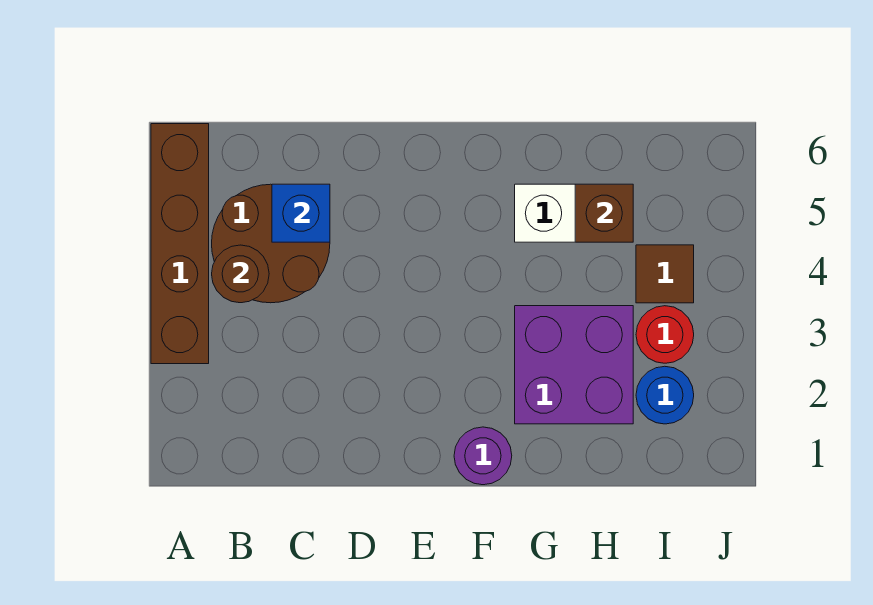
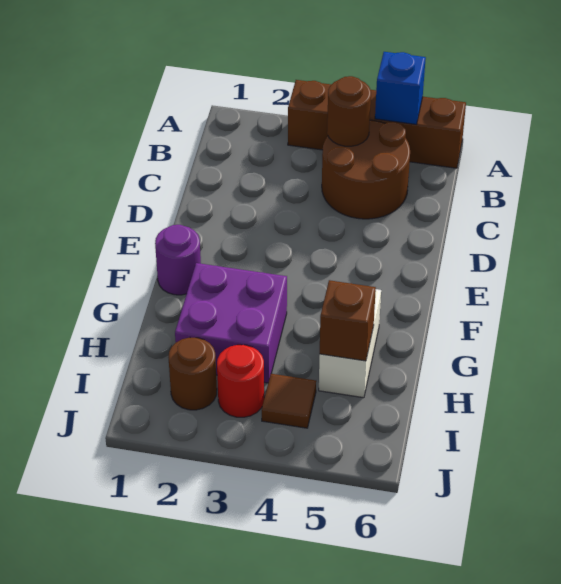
blue 1x1 brick [272,184,330,242] -> blue 1x1 brick moved to [375,52,426,124]
blue 1x1 round brick [636,366,694,424] -> brown 1x1 round brick [168,338,217,410]

